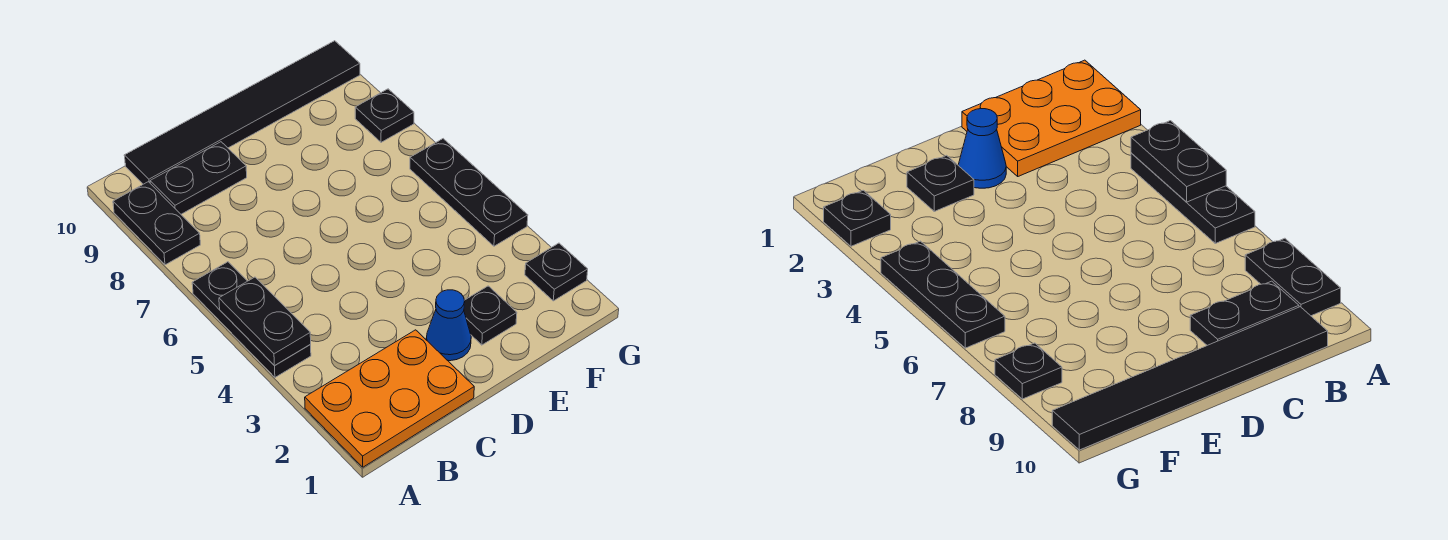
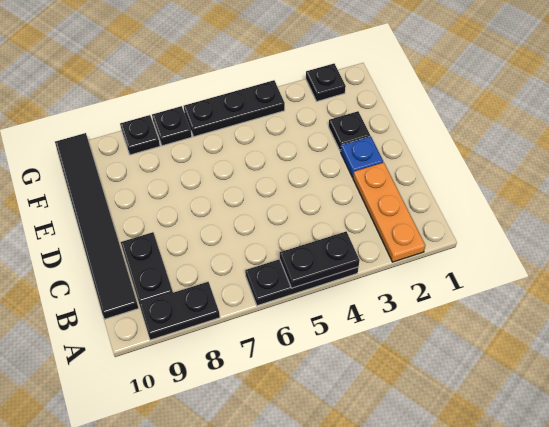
orange 2x3 plate [305,330,474,467] -> orange 1x3 plate [353,162,425,262]
blue 1x1 cone [426,290,471,361] -> blue 1x1 plate [341,136,383,177]
none -> black 1x1 plate [152,106,192,146]

